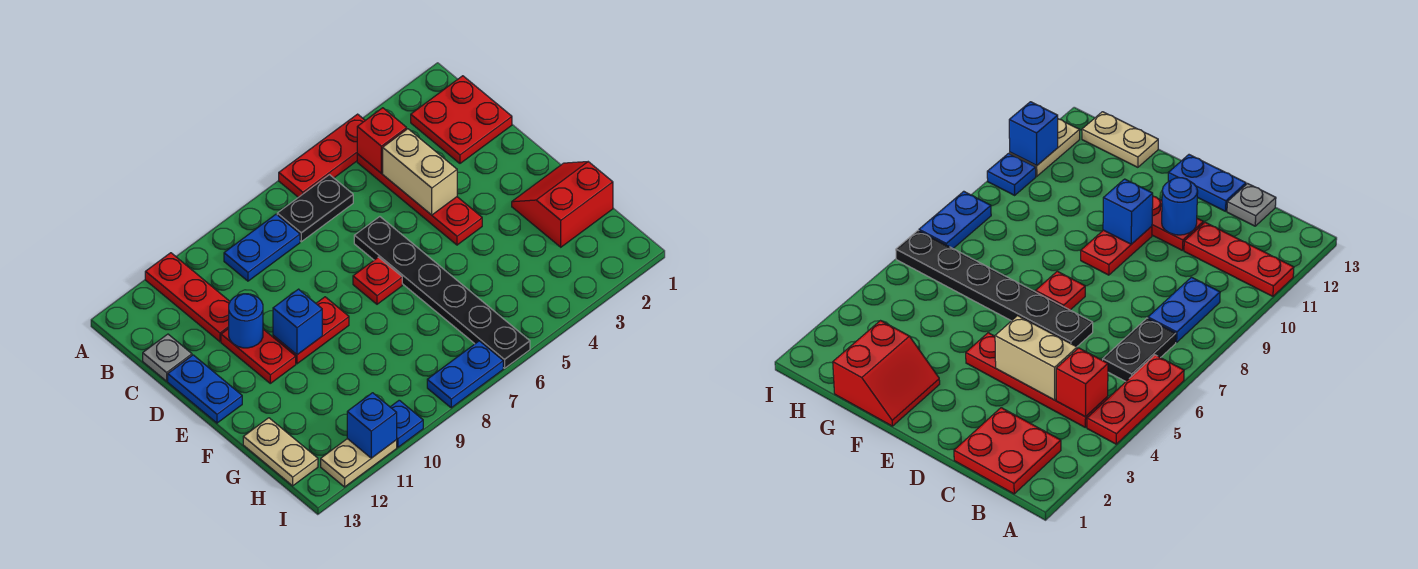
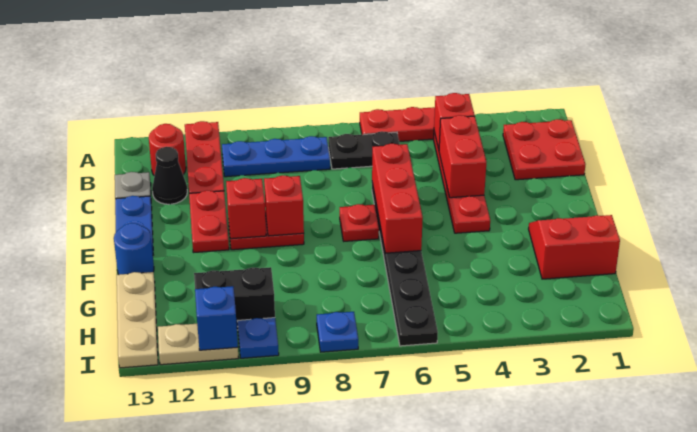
blue 1x2 plate [224,214,300,281] -> blue 1x3 plate [222,136,330,177]
none -> red 1x1 round brick [149,124,186,176]
tan 1x2 brick [383,129,457,215] -> red 1x2 brick [439,115,486,198]
none -> black 1x1 cone [152,147,187,204]
none -> red 1x3 brick [372,144,423,253]
blue 1x1 round brick [229,294,263,348] -> blue 1x1 round brick moved to [114,223,154,275]
none -> red 1x1 brick [264,175,304,236]
blue 1x1 brick [273,289,322,355] -> red 1x1 brick [226,178,266,239]
tan 1x2 plate [243,418,318,486] -> tan 1x3 plate [117,272,158,368]
none -> black 1x2 brick [194,267,275,330]
blue 1x2 plate [427,341,503,408] -> blue 1x1 plate [317,312,358,352]

